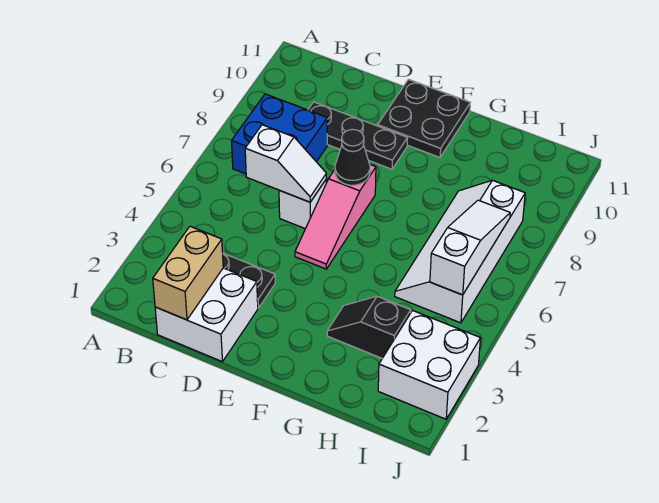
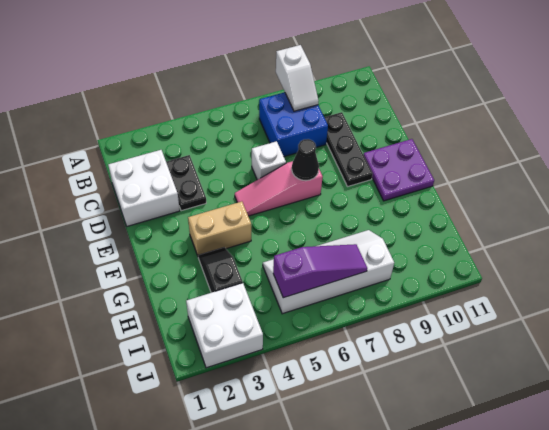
tan 1x2 brick [153,226,223,320] -> tan 1x2 brick moved to [188,201,251,256]
white 1x2 slope [245,125,326,202] -> white 1x2 slope moved to [276,45,318,111]
black 2x2 plate [378,79,470,157] -> purple 2x2 plate [363,139,434,201]
white 1x3 slope [430,200,510,295] -> purple 1x3 slope [273,244,367,298]

